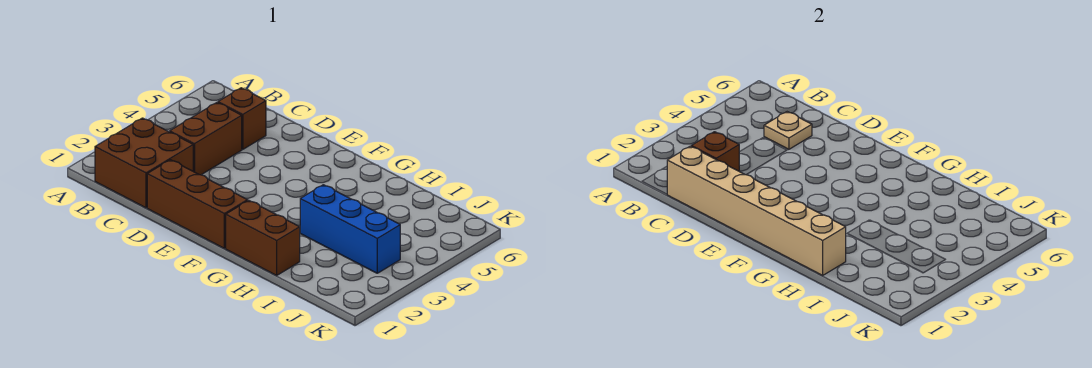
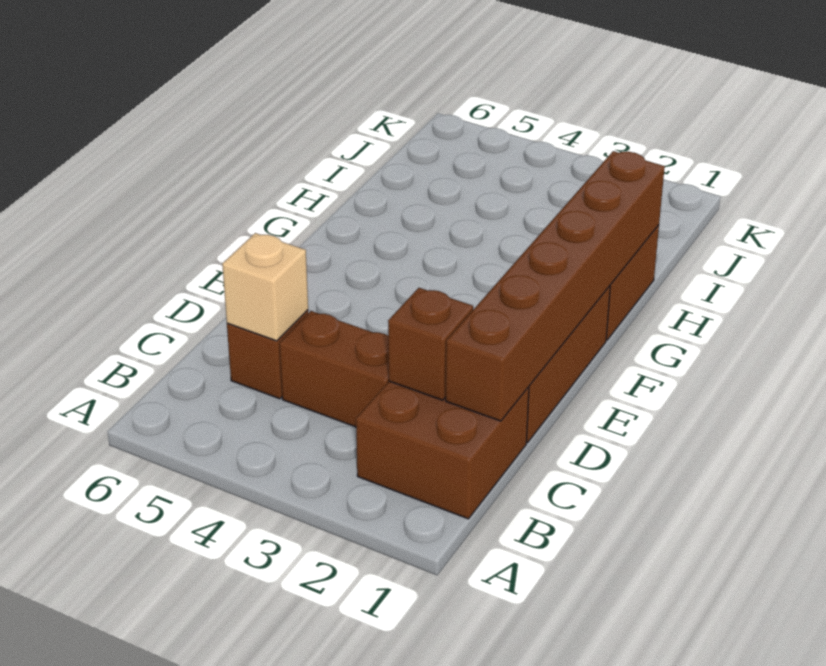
tan 1x6 brick [667,146,846,275] -> brown 1x6 brick [446,151,665,421]
tan 1x1 plate [764,112,812,149] -> tan 1x1 brick [222,233,308,341]
blue 1x3 brick [300,185,400,273] -> none

